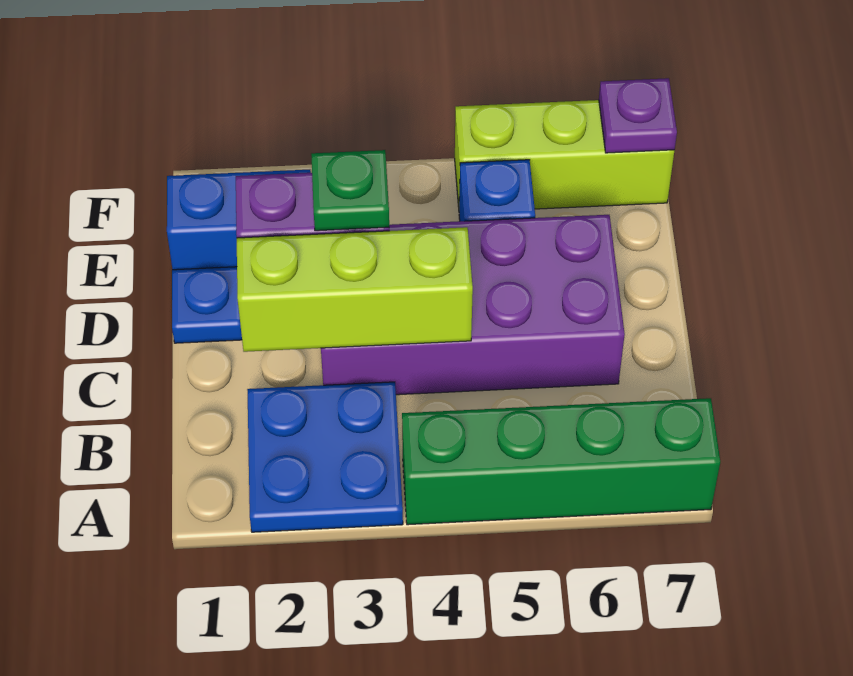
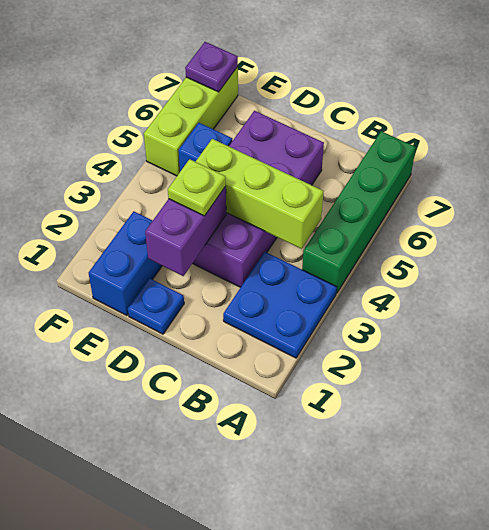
lime 1x3 brick [237,227,473,352] -> lime 1x3 brick turned to [196,139,324,249]
green 1x1 plate [311,150,389,231] -> lime 1x1 plate [168,159,226,216]

